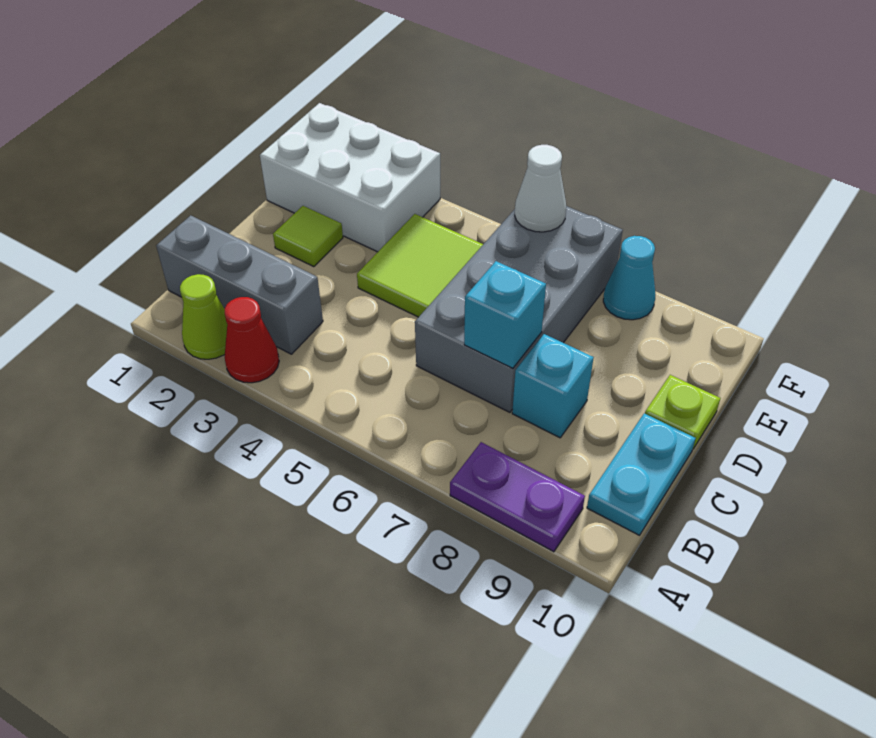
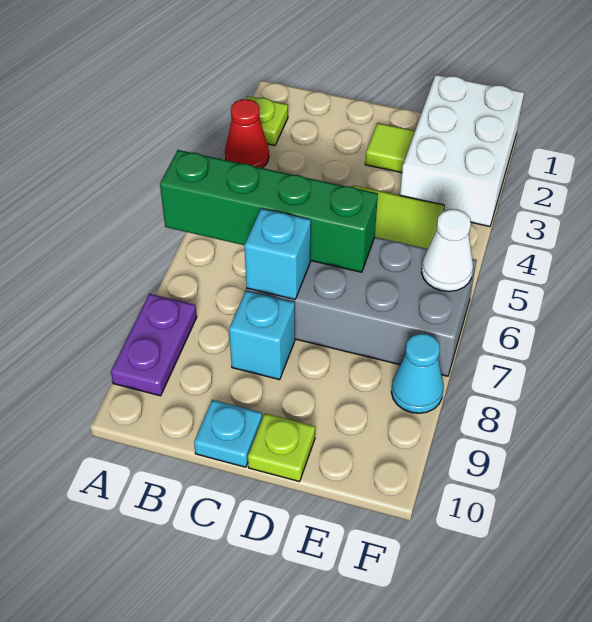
lime 1x1 cone [180,274,227,359] -> lime 1x1 plate [246,96,288,145]
none -> green 1x4 brick [160,150,378,272]
grey 1x3 brick [156,215,323,354] -> none
cyan 1x2 plate [587,413,695,535] -> cyan 1x1 plate [194,400,262,467]

